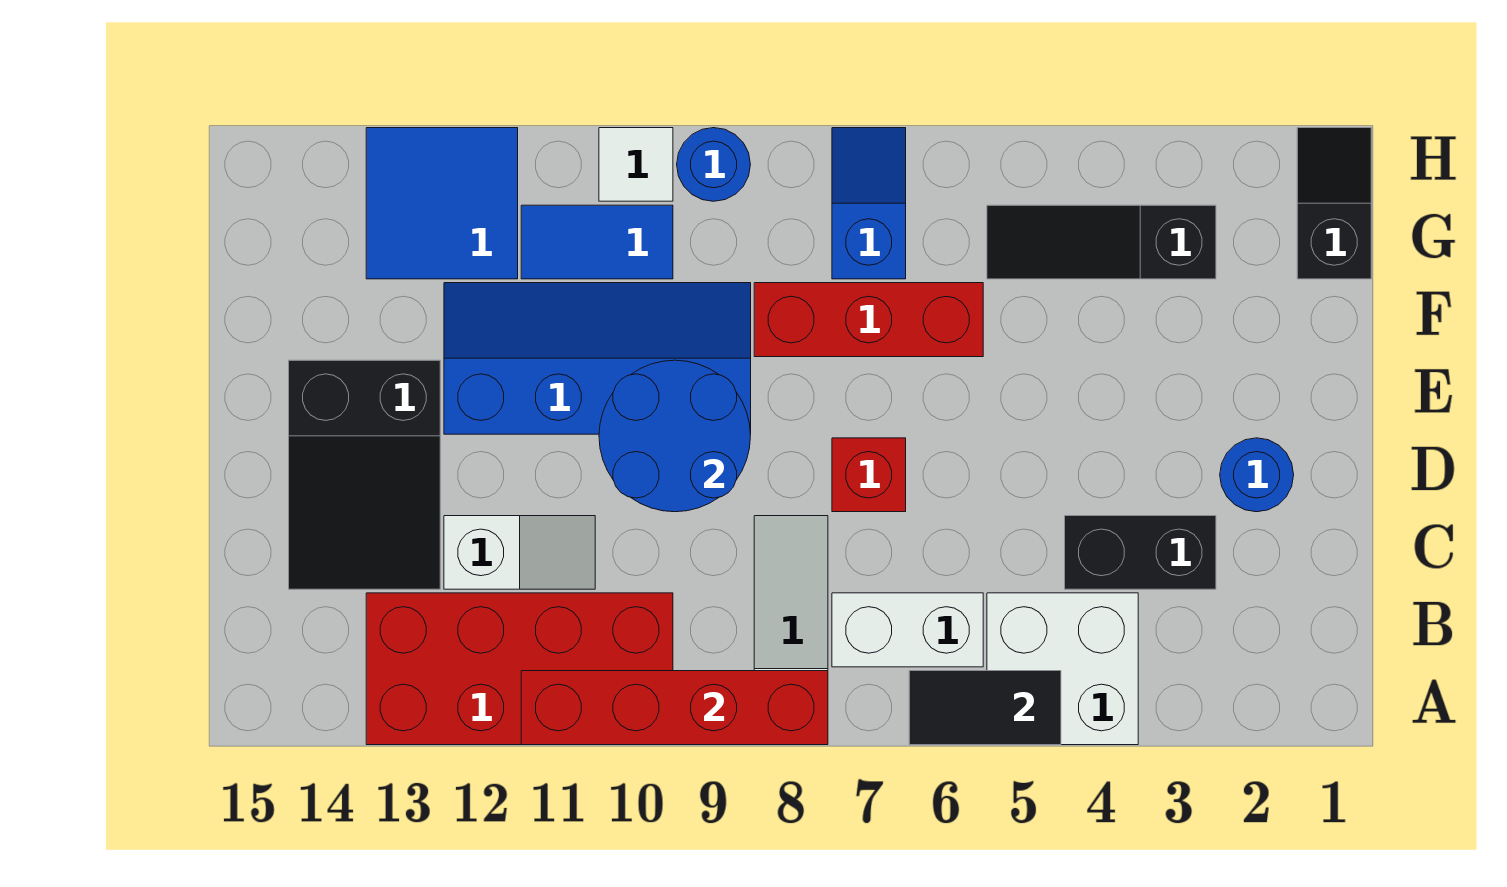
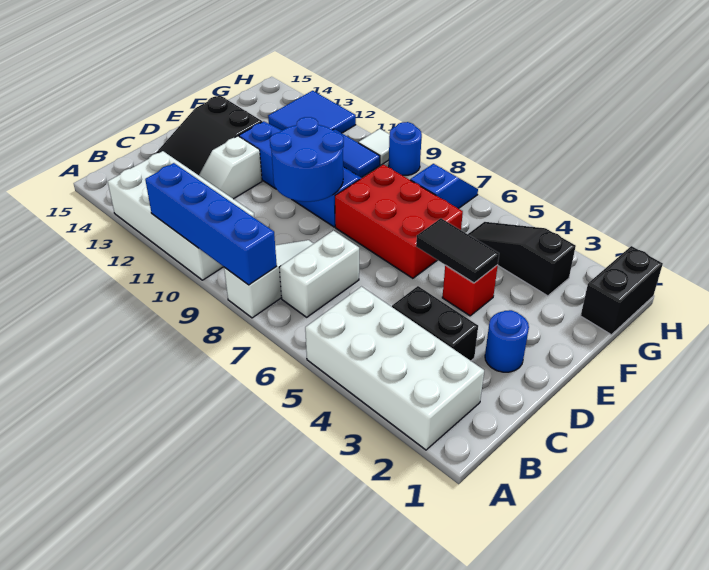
white 2x2 brick [987,593,1138,745] -> white 2x4 brick [305,287,484,450]
black 1x2 tile [909,671,1061,745] -> black 1x2 tile moved to [416,218,499,283]
red 1x4 brick [521,671,828,745] -> blue 1x4 brick [145,163,277,285]
red 2x4 brick [366,593,673,745] -> white 2x4 brick [108,151,254,280]
white 1x2 brick [832,593,983,667] -> white 1x2 brick turned to [279,231,359,317]
white 1x2 slope [444,516,595,589] -> white 1x2 slope turned to [199,136,262,199]
red 1x1 brick [832,438,906,512] -> red 1x1 brick moved to [442,265,498,316]
red 1x3 brick [754,283,983,357] -> red 2x3 brick [335,164,463,278]
black 1x2 slope [1297,128,1371,279] -> black 1x2 brick [581,246,663,335]

